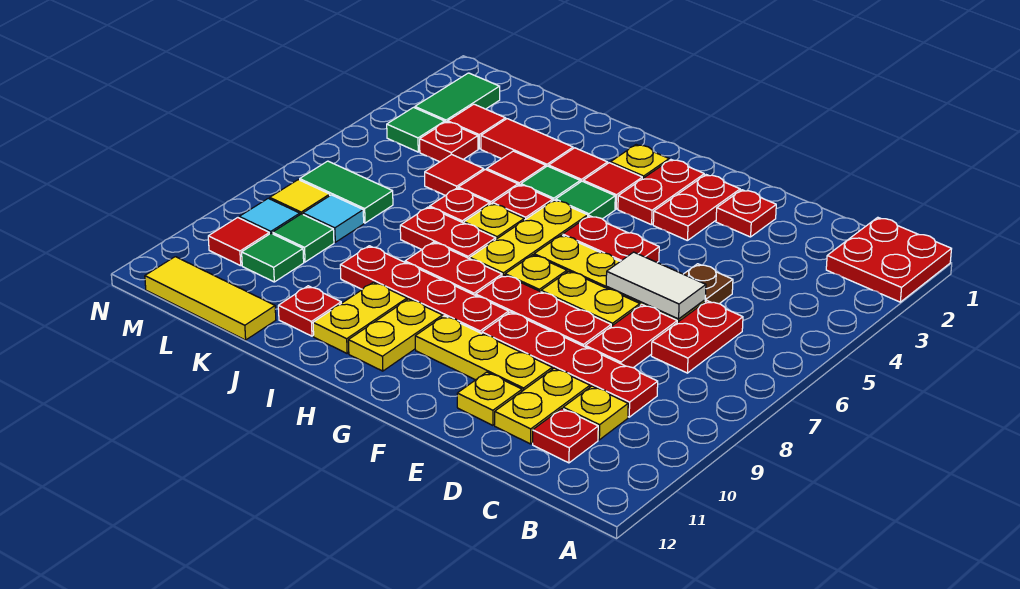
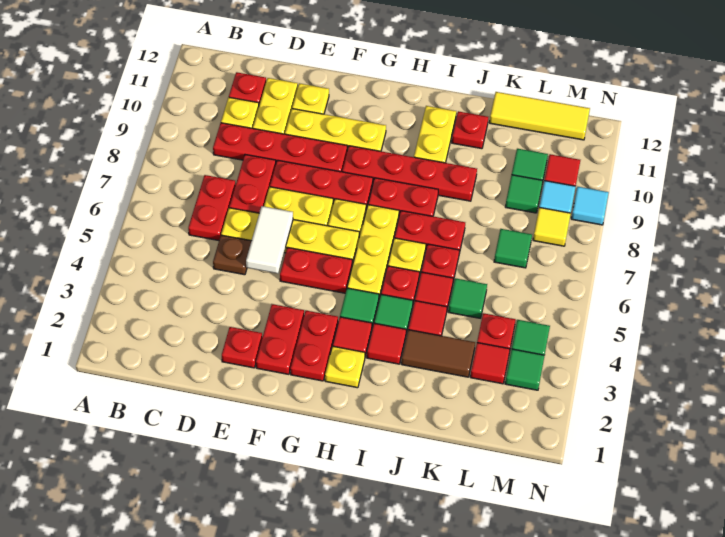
red 2x2 plate [826,217,951,302] -> none
white 1x2 tile [606,252,706,319] -> white 1x2 tile turned to [246,206,293,273]
yellow 1x2 plate [348,299,443,371] -> none
red 1x2 tile [481,119,573,167] -> brown 1x2 tile [401,330,475,377]
red 1x1 tile [425,154,484,196] -> green 1x1 tile [448,278,487,318]
green 1x2 tile [300,161,393,223] -> green 1x1 tile [494,229,532,268]
cyan 1x1 tile [303,195,364,242] -> cyan 1x1 tile moved to [571,187,609,225]
green 1x2 tile [415,73,500,122] -> green 1x1 tile [505,349,545,390]

